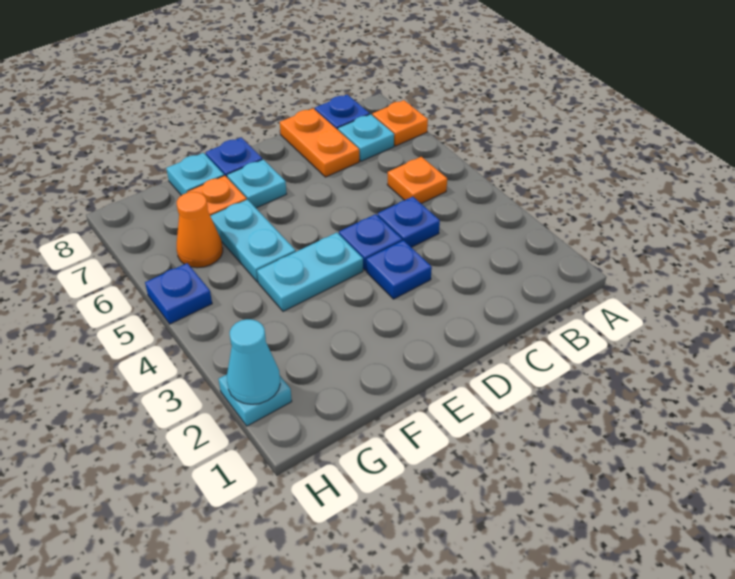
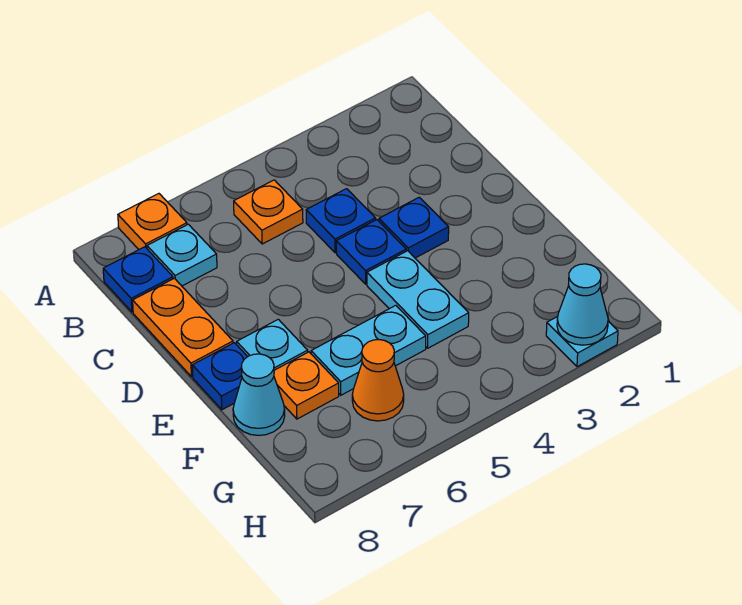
orange 1x2 plate [280,108,359,177] -> orange 1x2 plate turned to [133,278,233,377]
cyan 1x1 plate [166,153,224,195] -> cyan 1x1 cone [233,354,285,435]
blue 1x1 plate [145,263,212,324] -> none

